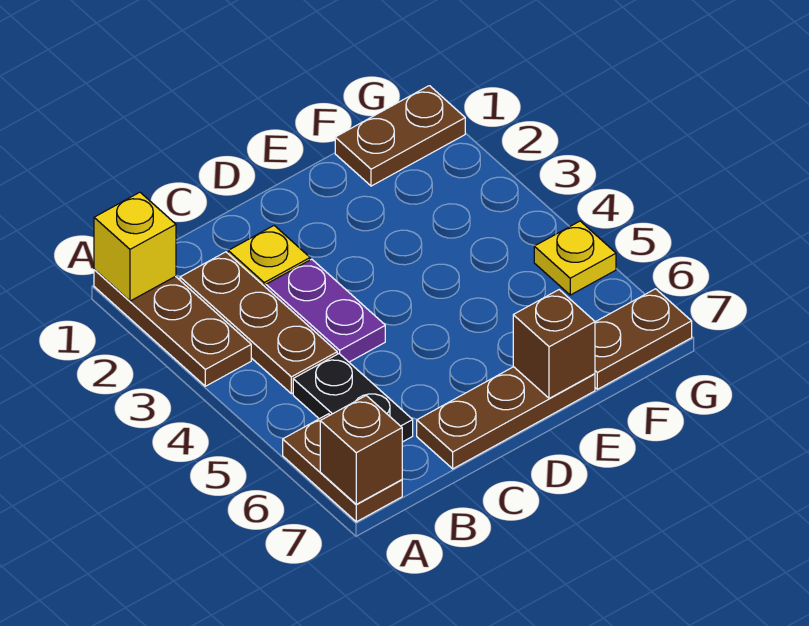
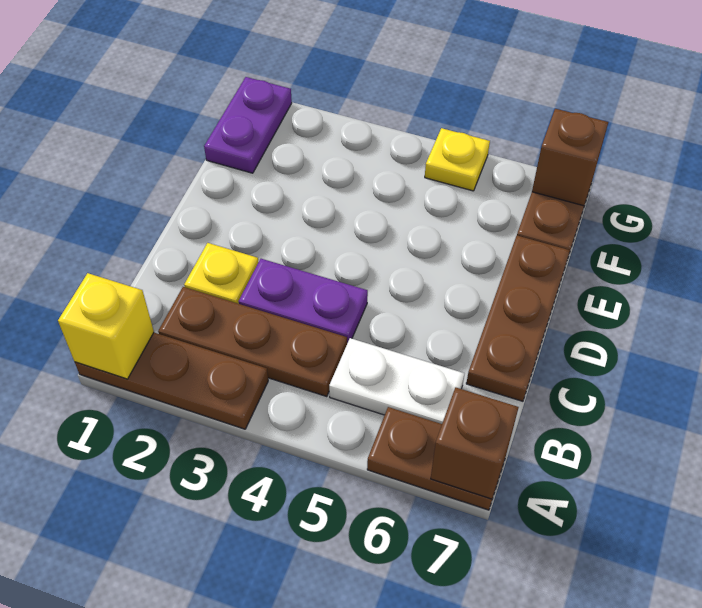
black 1x2 plate [293,354,413,442] -> white 1x2 plate [329,338,465,424]
brown 1x1 brick [513,290,595,398] -> brown 1x1 brick moved to [532,109,608,206]
brown 1x2 plate [335,86,465,186] -> purple 1x2 plate [204,77,292,173]

